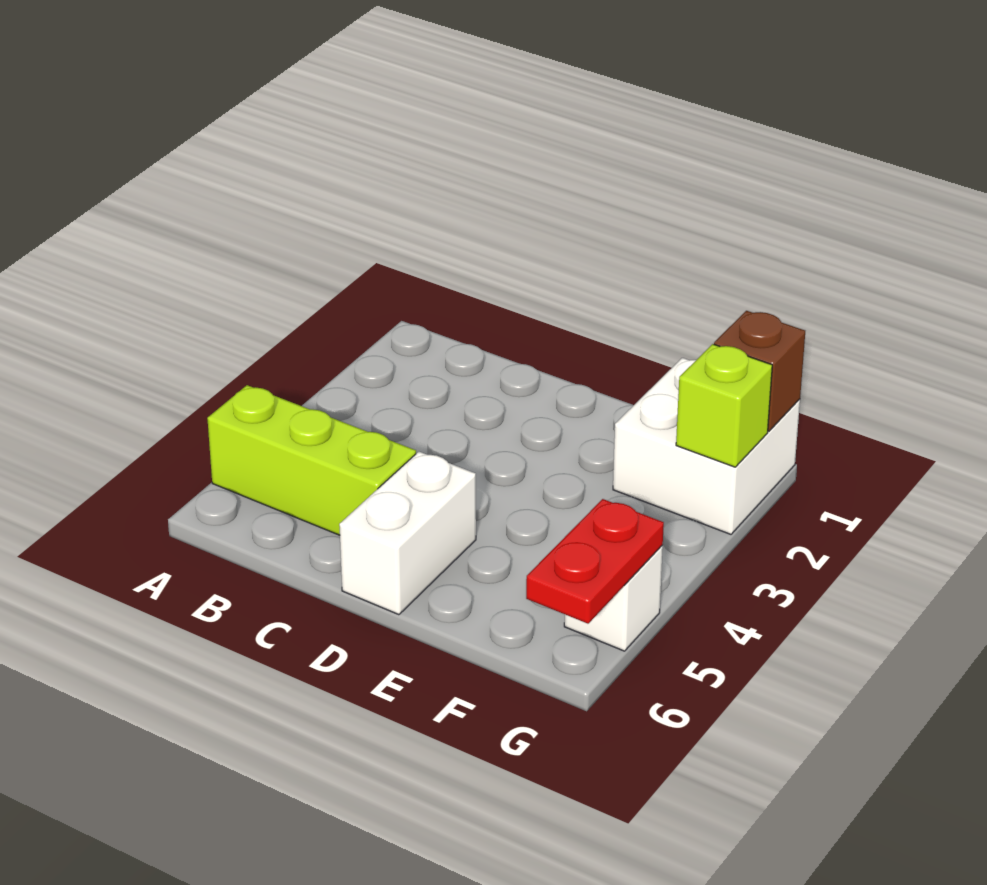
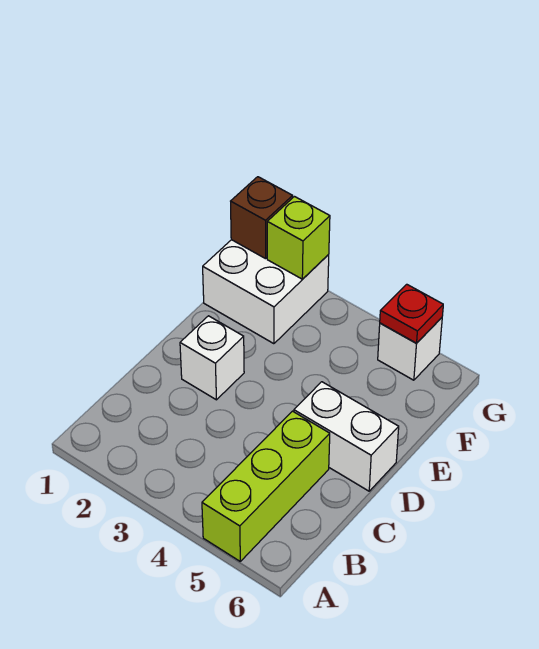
none -> white 1x1 brick [180,316,244,400]
red 1x2 plate [526,499,664,624] -> red 1x1 plate [380,284,443,343]

